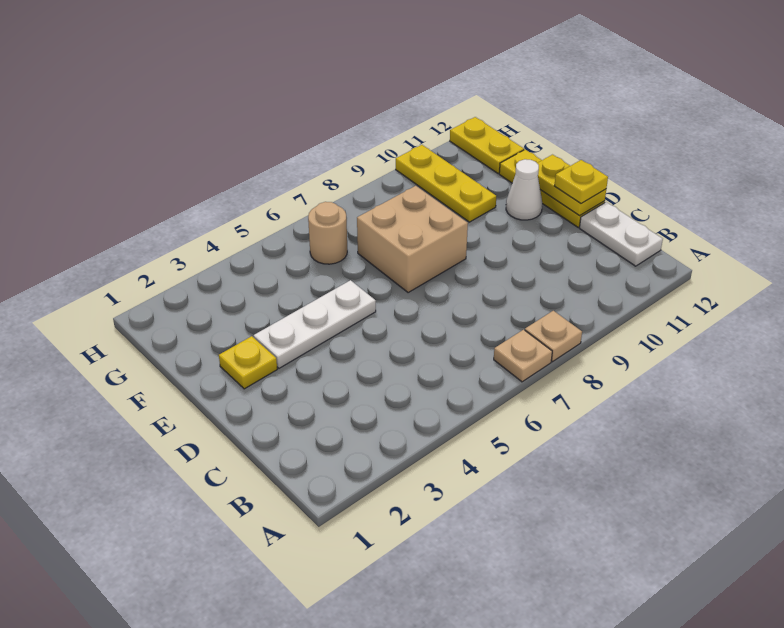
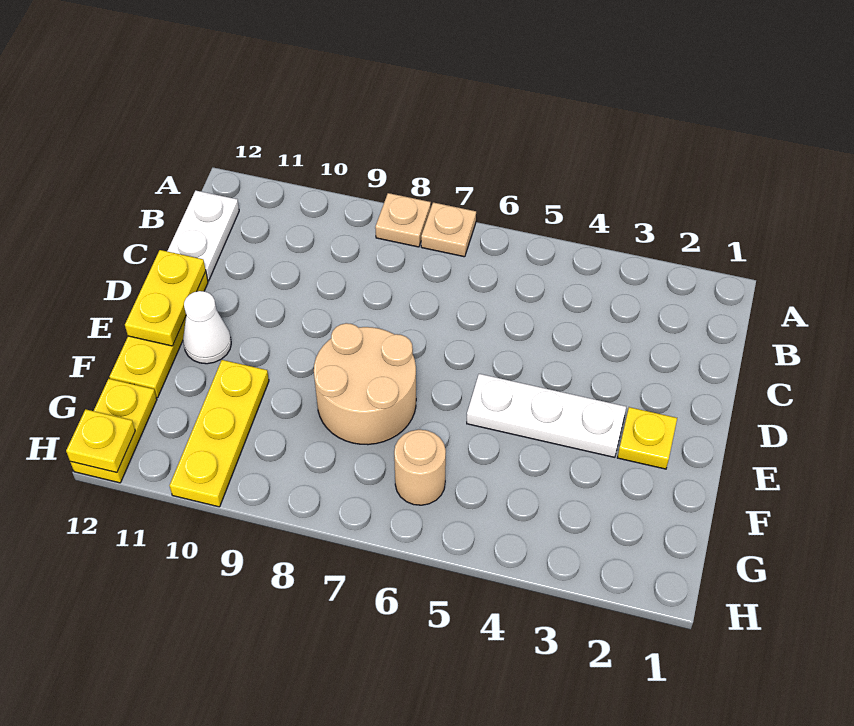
yellow 1x1 plate [554,160,608,204] -> yellow 1x1 plate moved to [66,409,135,473]
tan 2x2 brick [357,186,468,293] -> tan 2x2 round brick [314,323,416,445]

